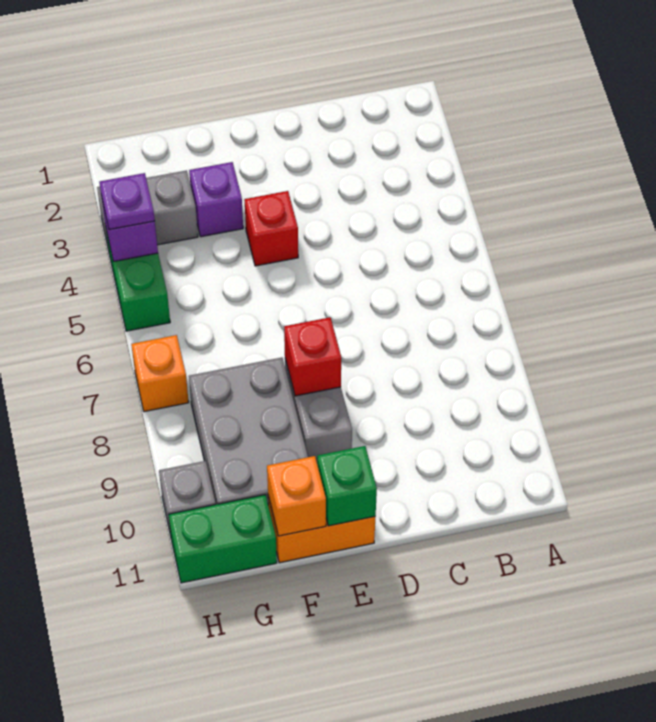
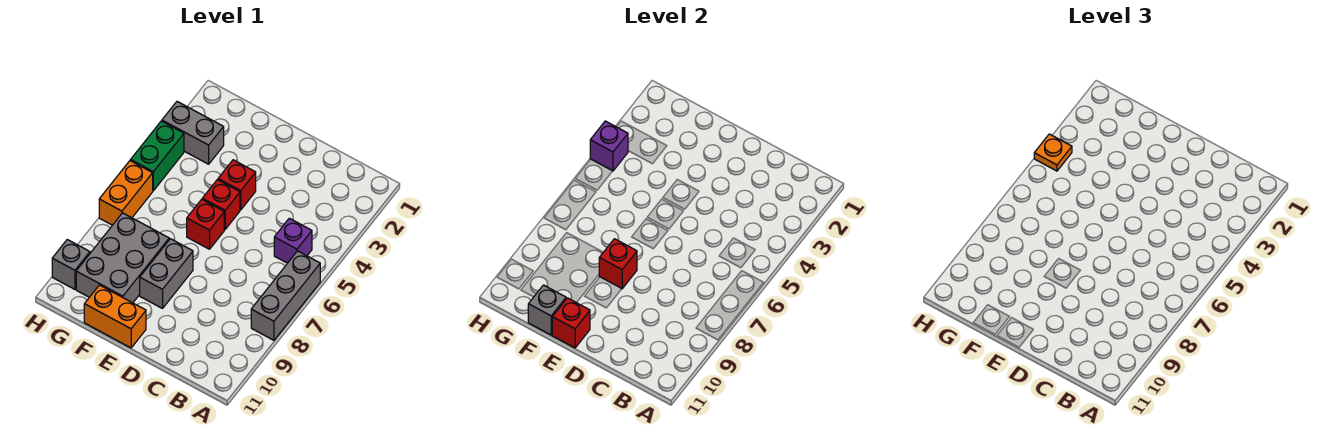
none -> grey 1x3 brick [251,251,320,340]
none -> red 1x1 brick [202,180,240,229]
none -> red 1x1 brick [187,199,224,249]
green 1x1 brick [317,446,377,526] -> red 1x1 brick [552,298,590,348]
purple 1x1 brick [189,162,243,237] -> purple 1x1 brick moved to [274,218,312,263]
orange 1x1 brick [267,456,326,536] -> grey 1x1 brick [528,285,566,335]
green 1x2 brick [168,495,277,583] -> none
purple 1x1 plate [99,173,155,230] -> orange 1x1 plate [1034,134,1072,171]
orange 1x1 brick [131,335,189,412] -> orange 1x2 brick [99,161,153,225]

